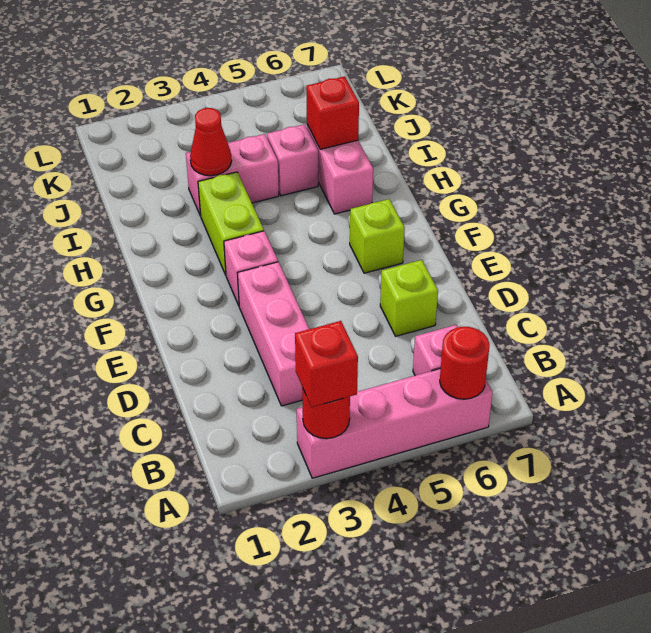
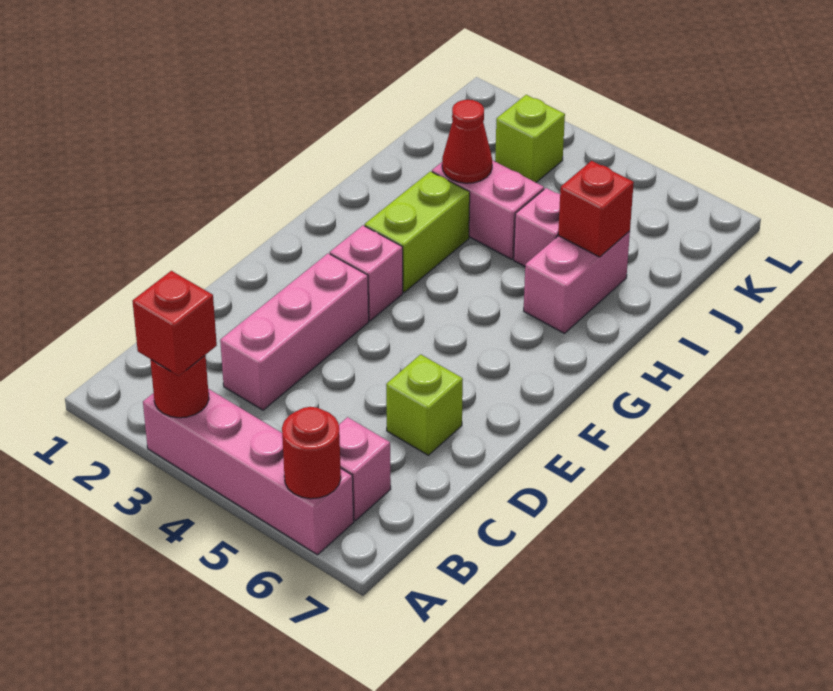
lime 1x1 brick [350,199,405,273] -> lime 1x1 brick moved to [495,95,565,182]

